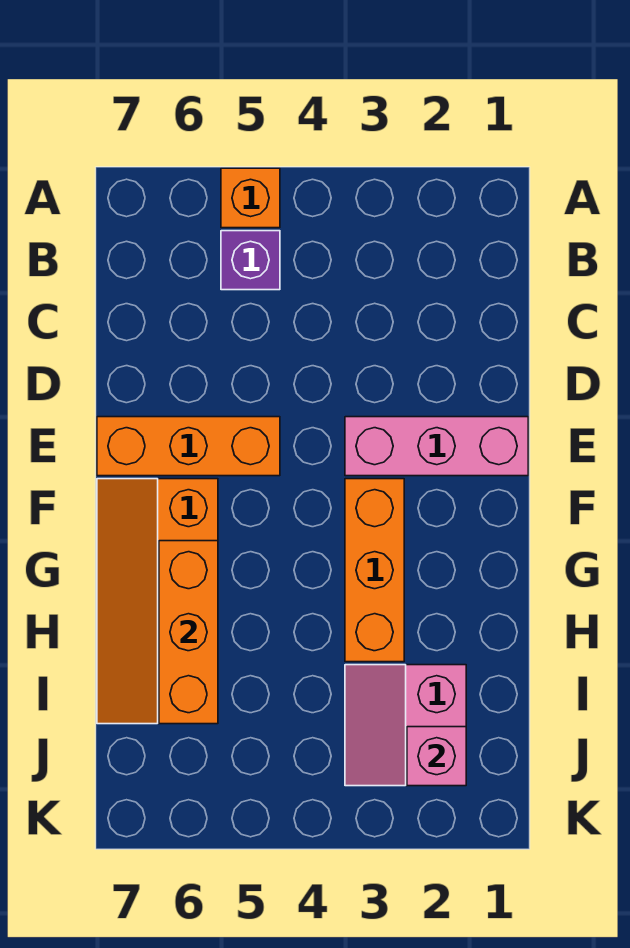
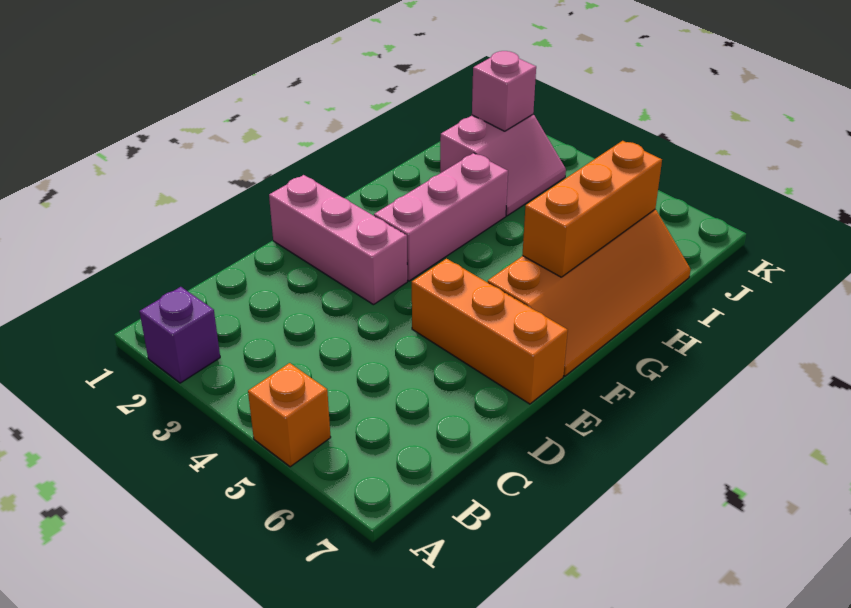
purple 1x1 brick [221,231,280,290] -> purple 1x1 brick moved to [140,287,220,383]
orange 1x3 brick [345,479,404,662] -> pink 1x3 brick [374,153,508,281]

